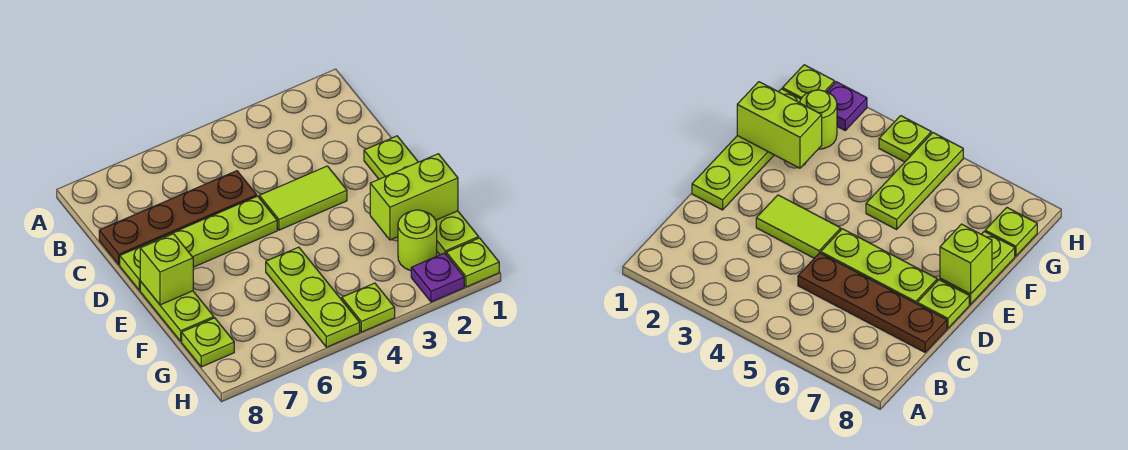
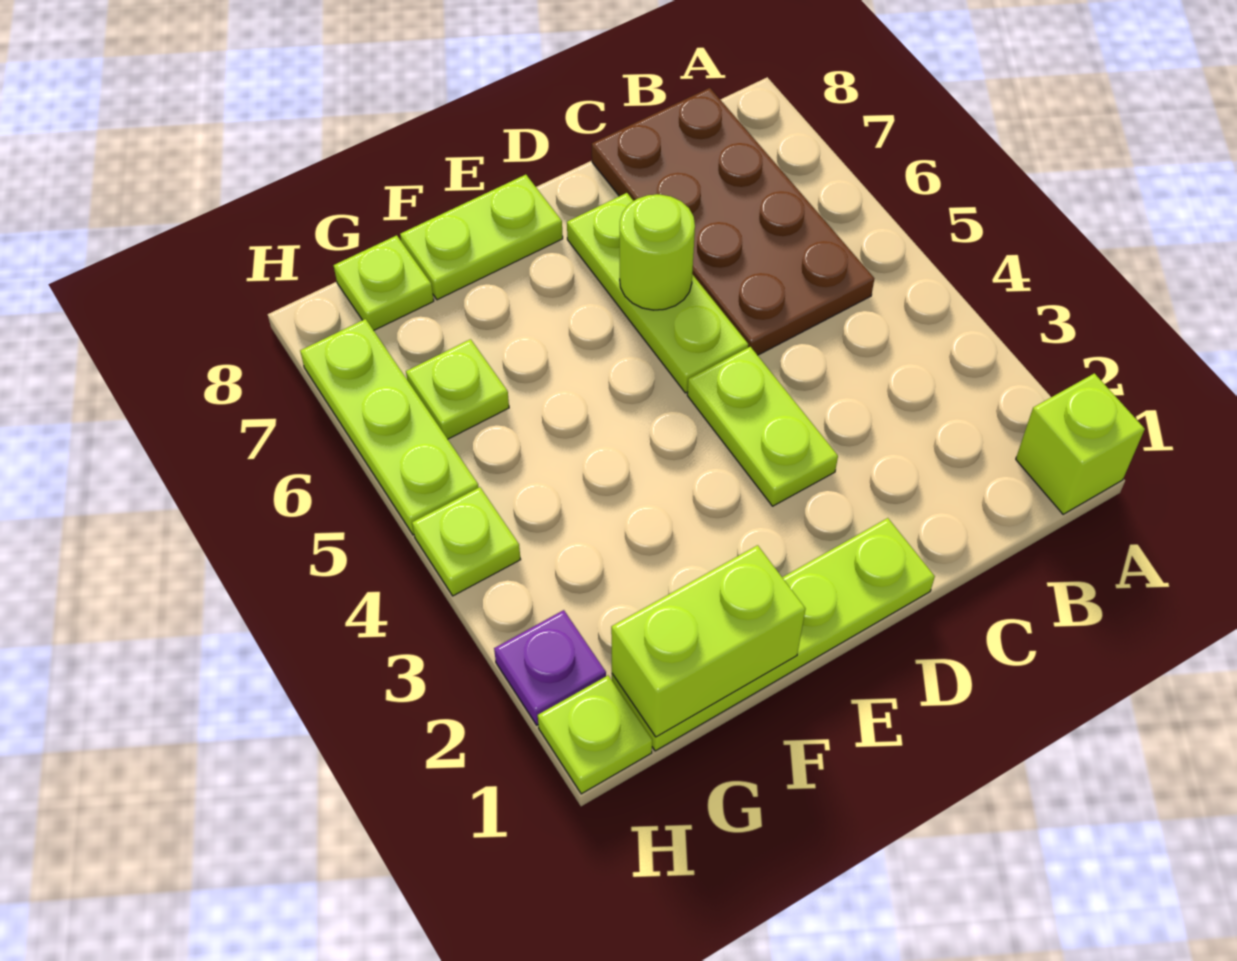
brown 1x4 plate [99,171,257,265] -> brown 2x4 plate [592,88,874,355]
lime 1x2 tile [259,166,347,230] -> lime 1x2 plate [687,347,838,506]
lime 1x1 plate [120,241,153,290] -> lime 1x1 plate moved to [406,339,509,439]
lime 1x1 brick [140,234,193,305] -> lime 1x1 brick moved to [1016,373,1145,514]
lime 1x2 brick [370,154,458,240] -> lime 1x2 brick turned to [611,545,805,737]
lime 1x3 plate [266,247,360,347] -> lime 1x3 plate turned to [300,319,479,535]
lime 1x1 round brick [398,210,437,271] -> lime 1x1 round brick moved to [620,194,695,310]

